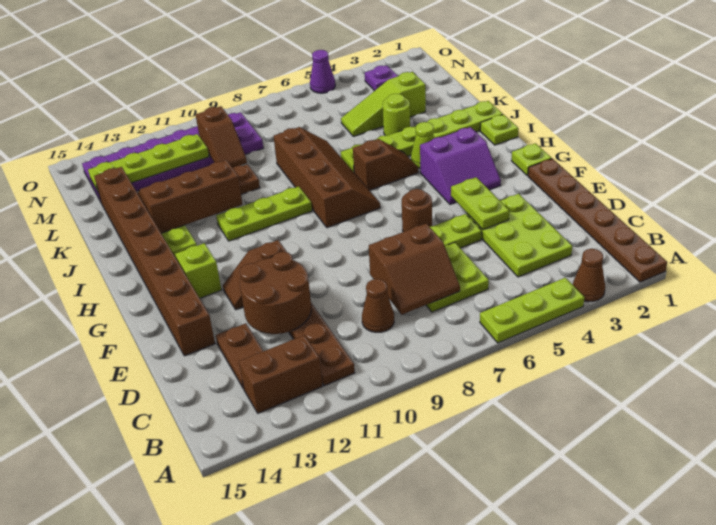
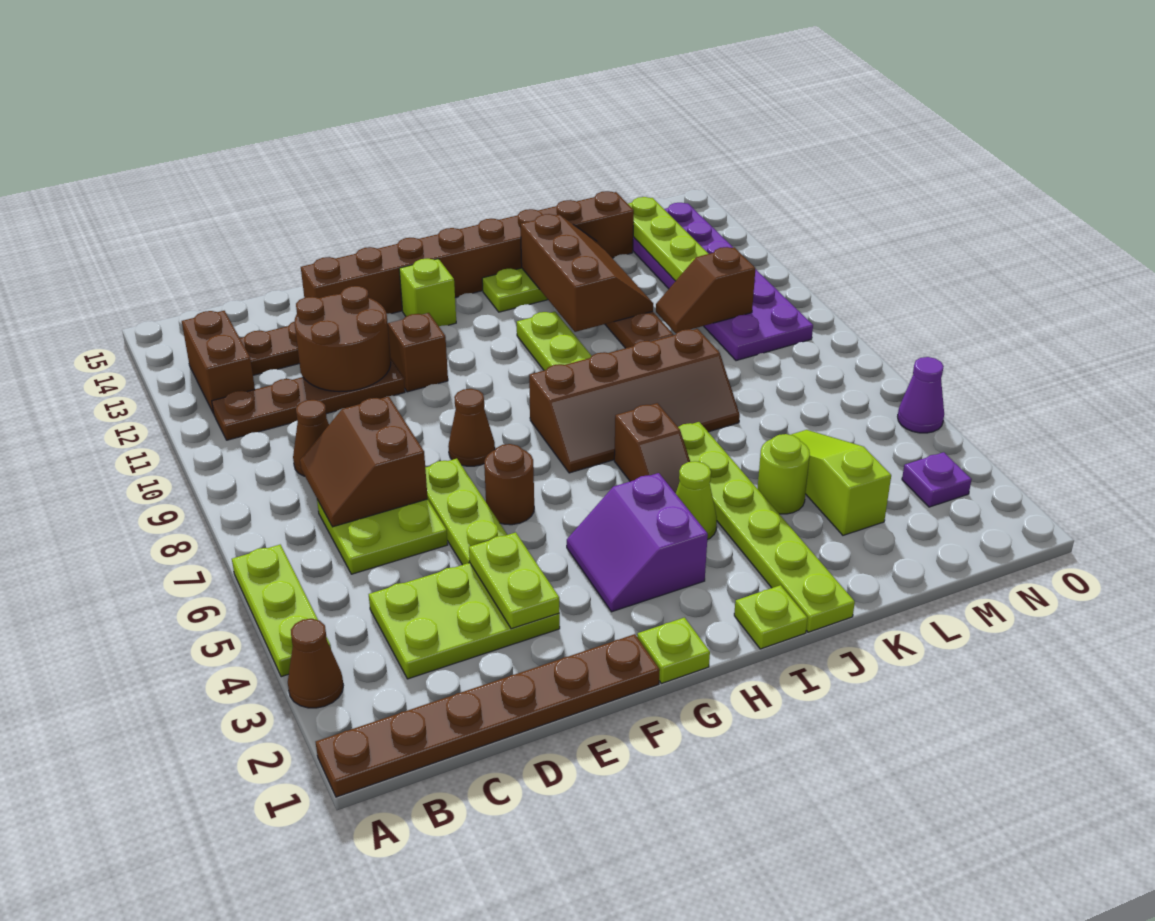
lime 1x2 plate [451,177,509,230] -> lime 1x2 plate turned to [469,532,560,629]
none -> brown 1x1 cone [448,389,495,466]

